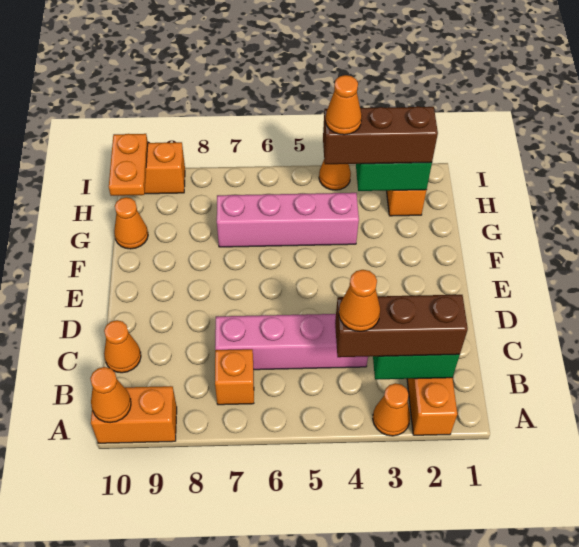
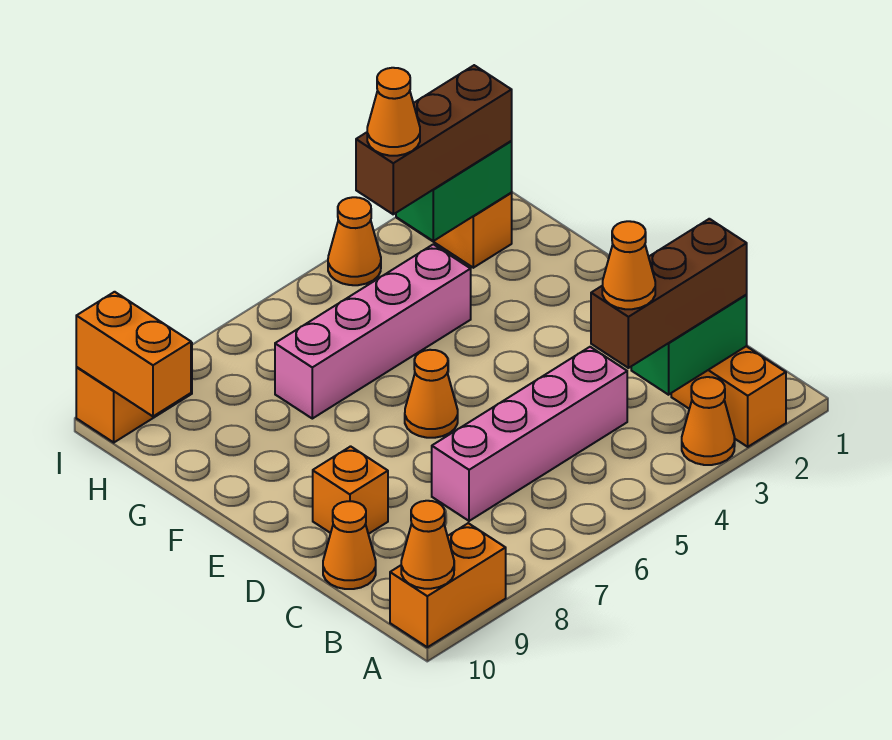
orange 1x1 brick [215,349,254,405] -> orange 1x1 brick moved to [313,446,388,534]
orange 1x1 cone [114,197,148,249] -> orange 1x1 cone moved to [405,350,458,438]
orange 1x2 plate [109,134,148,196] -> orange 1x2 brick [76,292,191,416]

